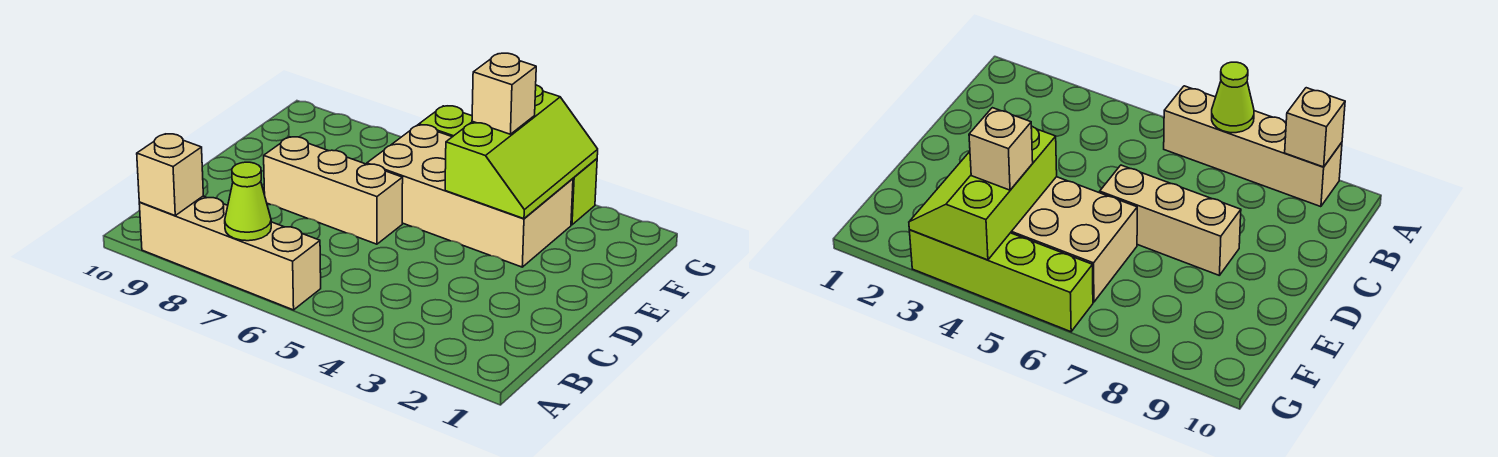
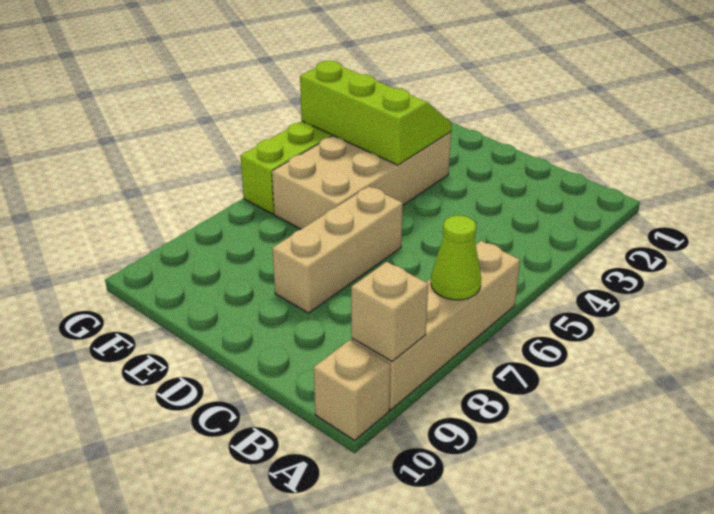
tan 1x1 brick [472,53,536,134] -> tan 1x1 brick moved to [314,340,390,440]

